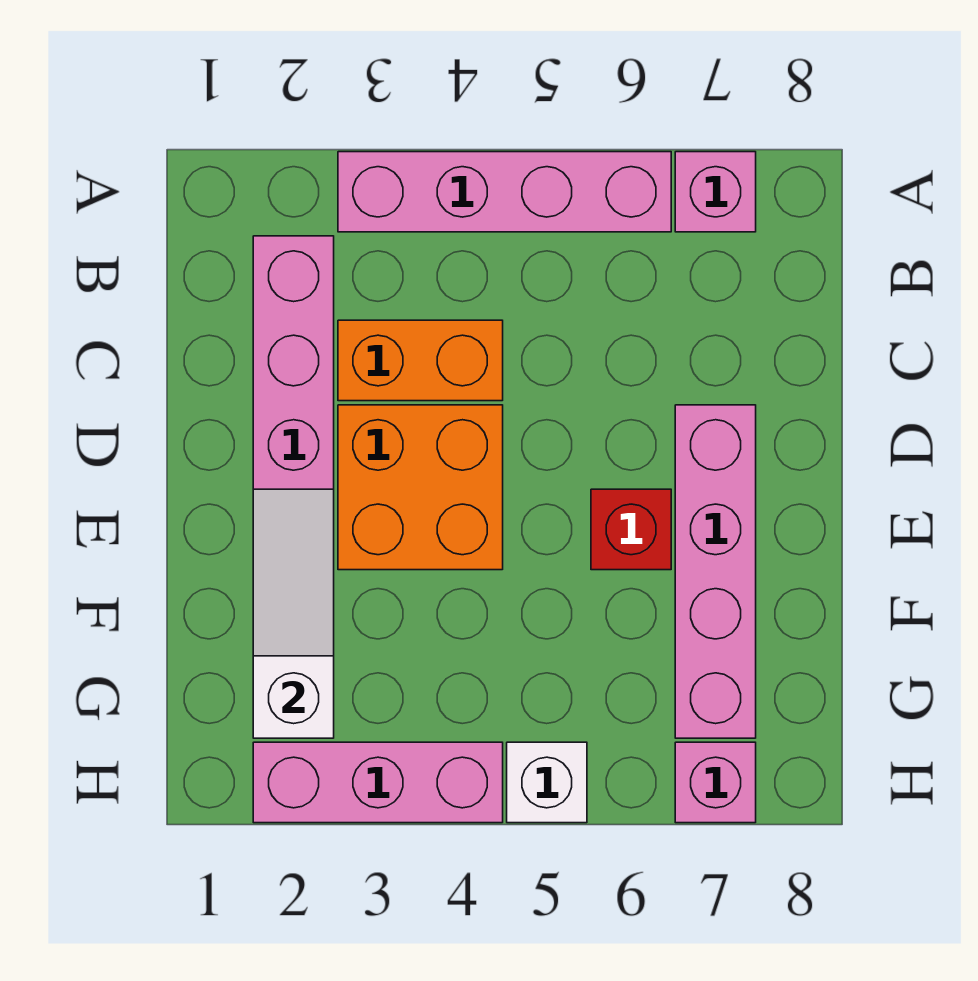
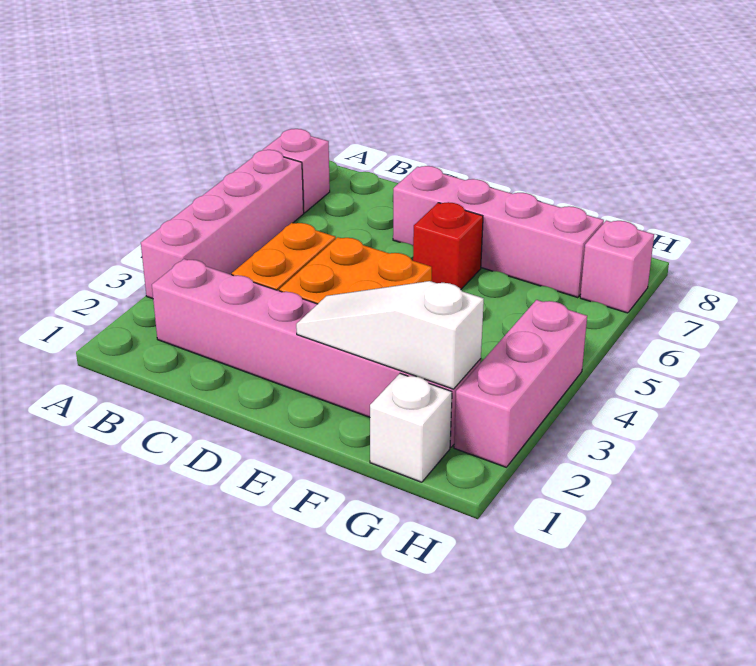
white 1x1 brick [507,742,587,823] -> white 1x1 brick moved to [370,373,452,482]

